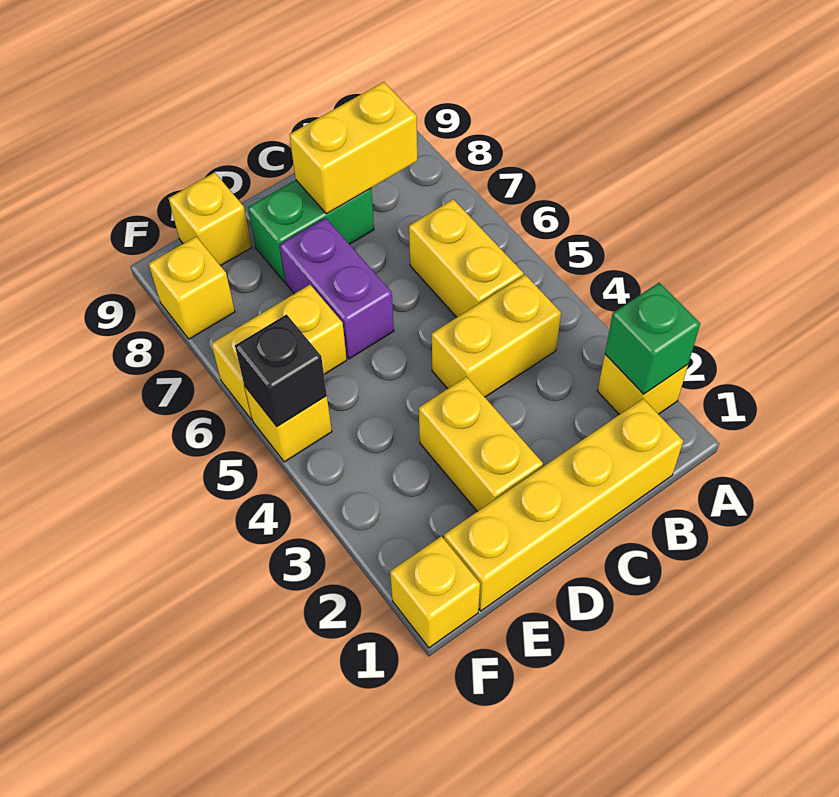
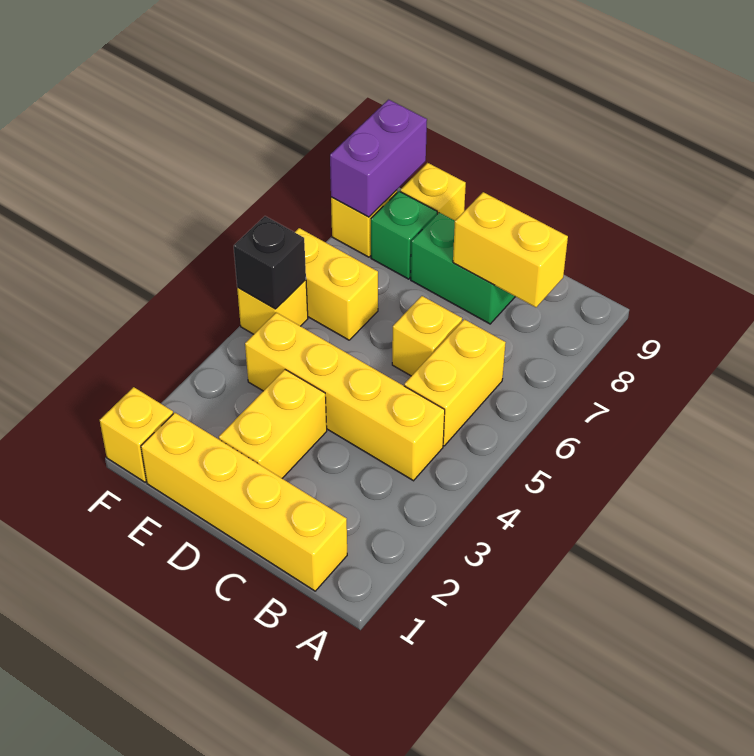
yellow 1x1 brick [598,354,688,415] -> yellow 1x1 brick moved to [392,296,462,376]
green 1x1 brick [605,283,700,394] -> green 1x1 brick moved to [371,191,437,279]
yellow 1x2 brick [432,275,561,397] -> yellow 1x4 brick [245,312,445,481]
purple 1x2 brick [280,218,394,359] -> purple 1x2 brick moved to [330,100,427,217]

